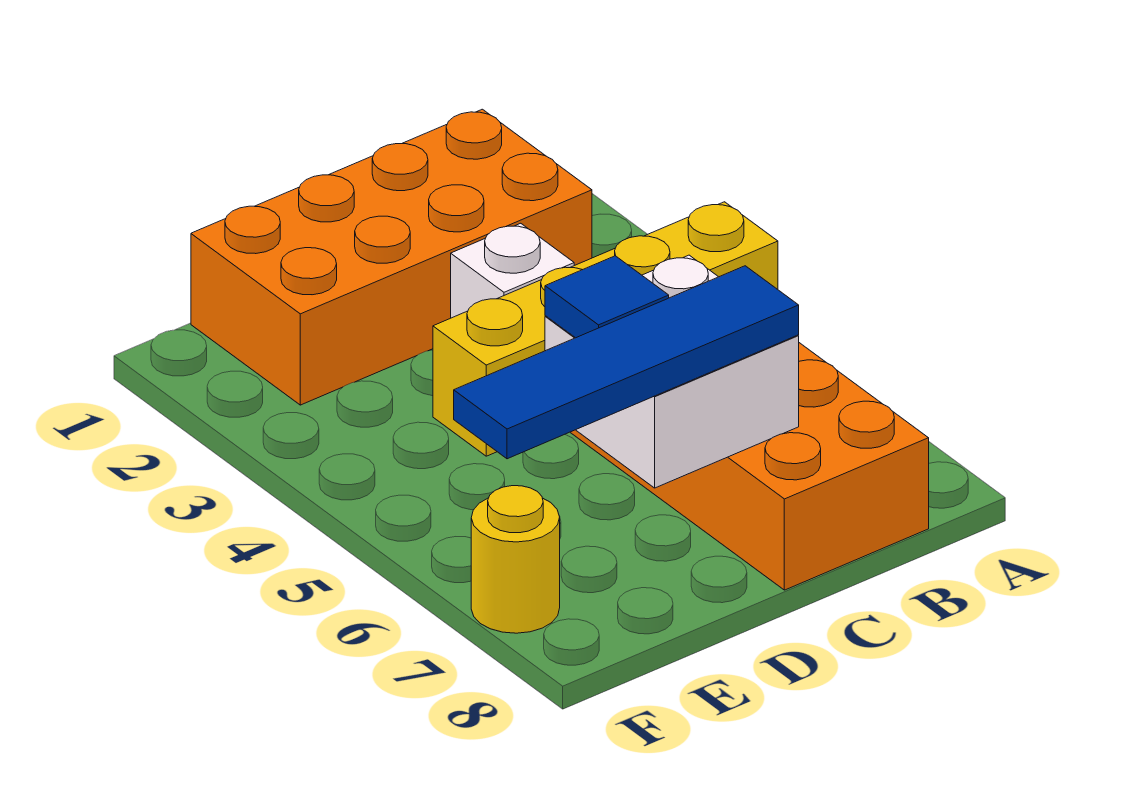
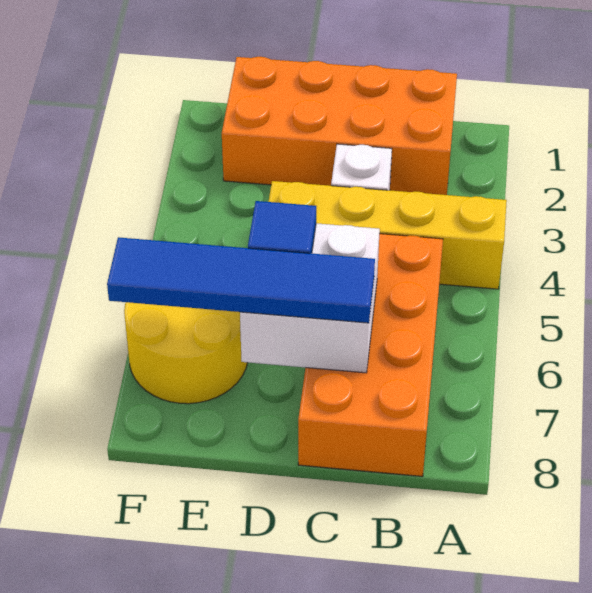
yellow 1x1 round brick [471,486,560,633] -> yellow 2x2 round brick [124,302,248,404]

